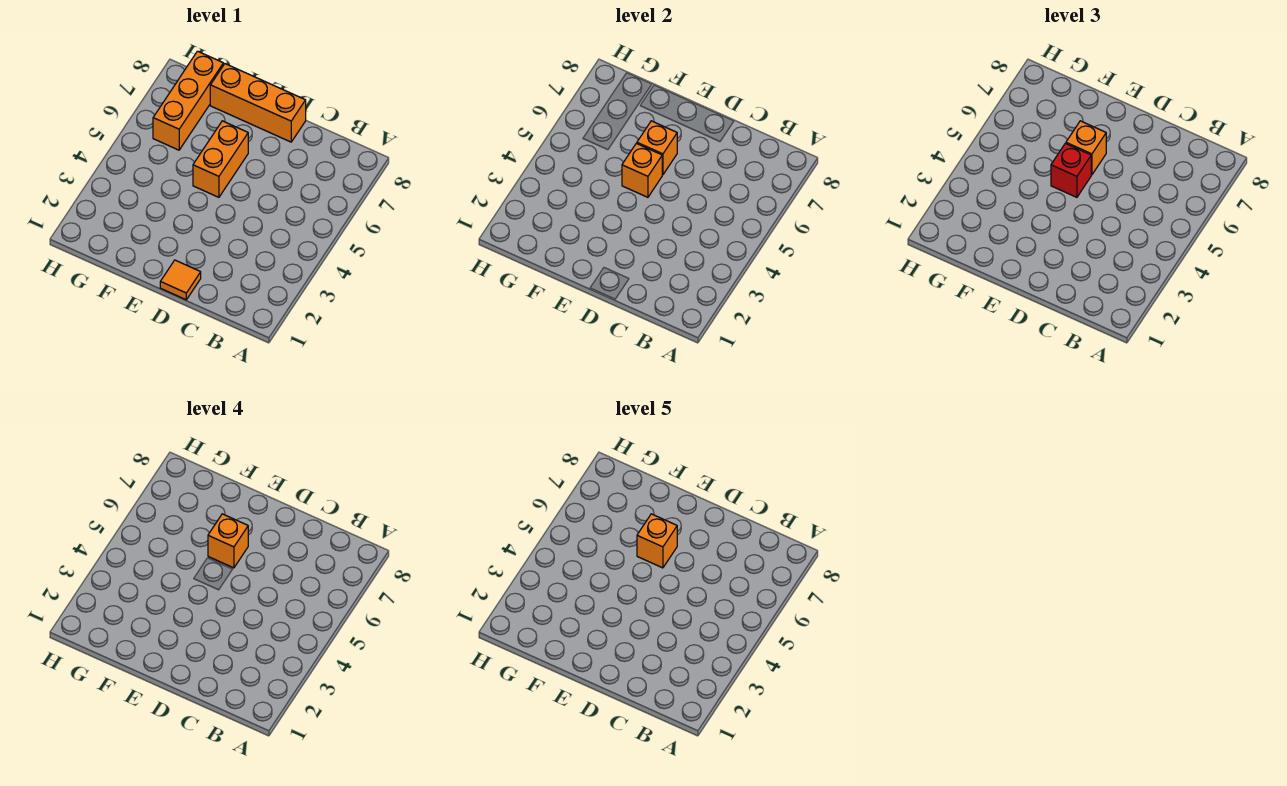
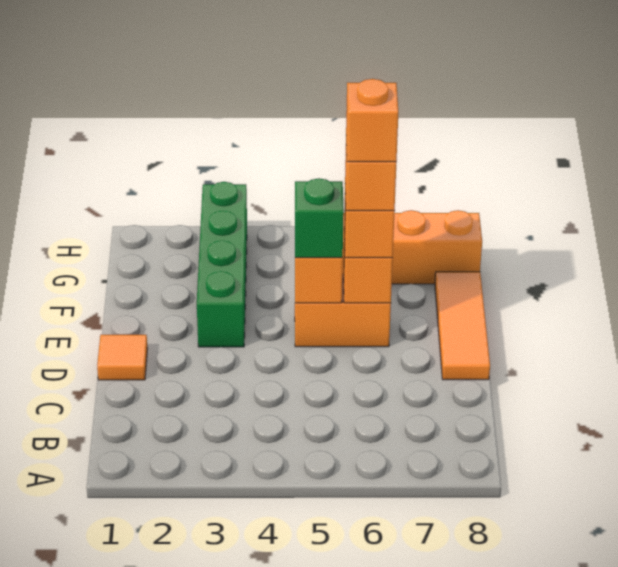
orange 1x3 brick [210,64,306,142] -> orange 1x3 tile [435,272,490,380]
none -> green 1x4 brick [197,182,247,347]
red 1x1 brick [1051,143,1091,197] -> green 1x1 brick [295,178,344,258]

